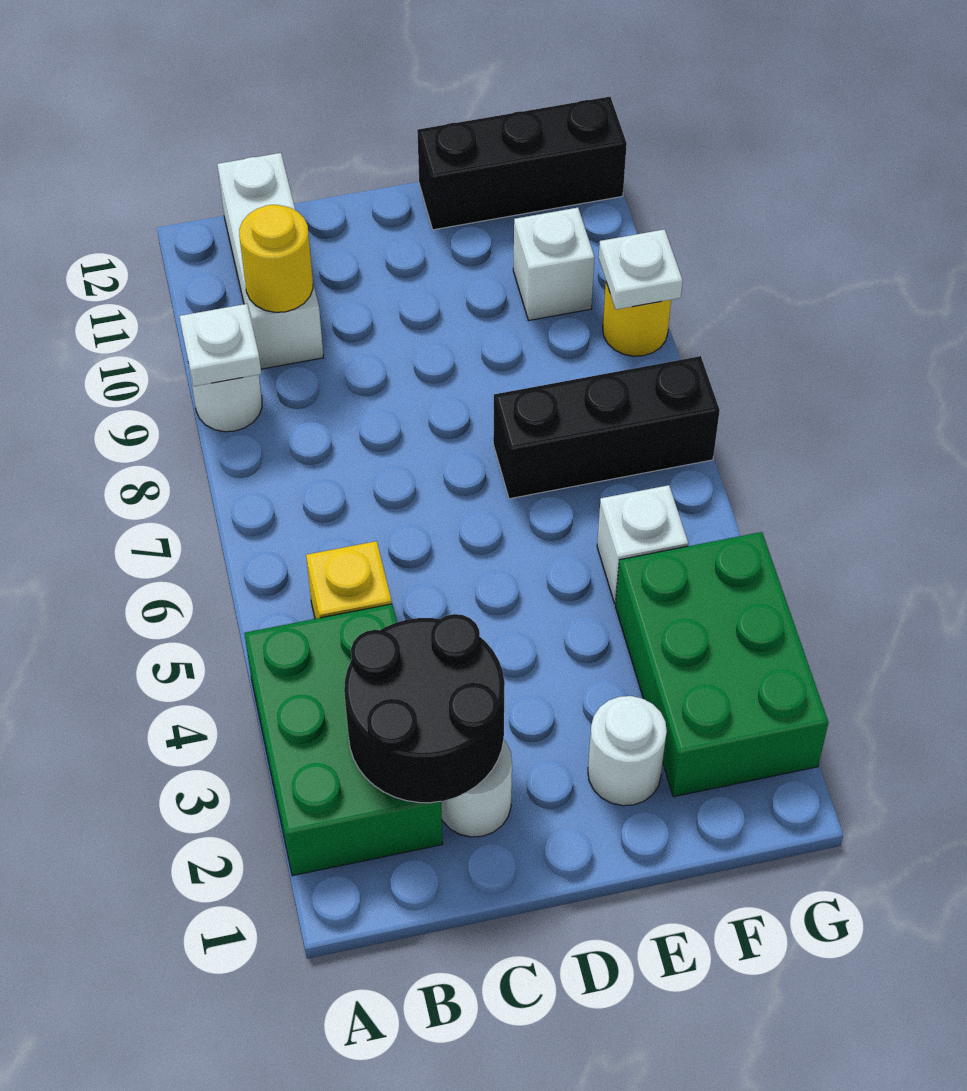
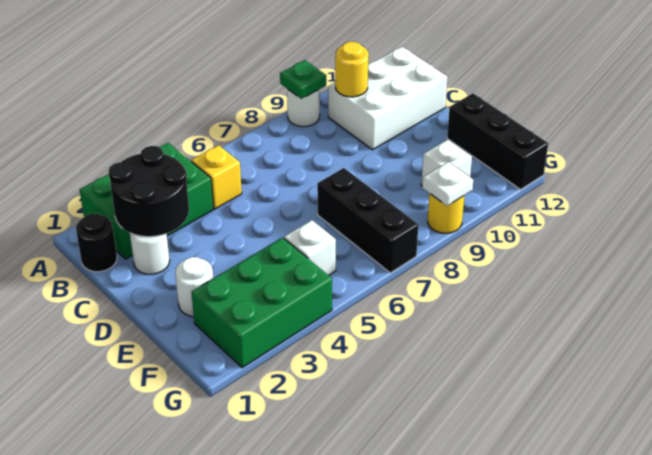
white 1x1 plate [180,304,261,386] -> green 1x1 plate [280,60,326,99]
none -> black 1x1 round brick [76,213,117,272]
white 1x3 brick [217,153,324,369] -> white 2x3 brick [328,47,448,150]

